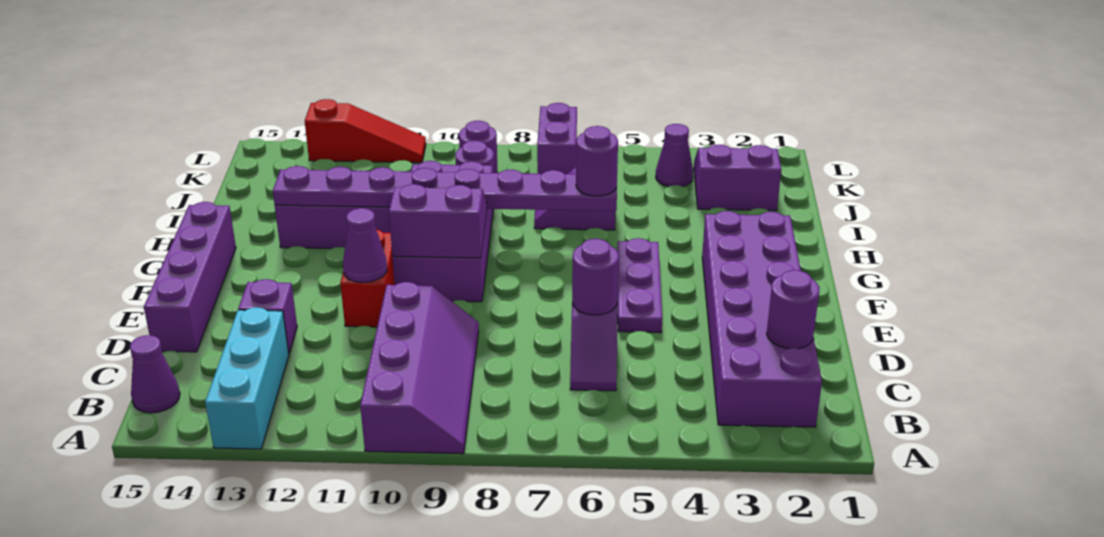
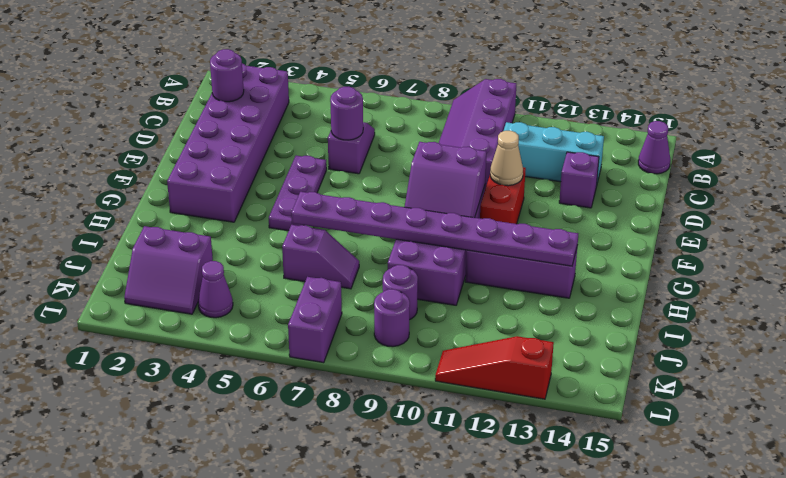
cyan 1x3 brick [205,307,289,449] -> cyan 1x3 brick turned to [504,122,604,187]
purple 1x4 brick [144,202,236,352] -> none
purple 1x1 cone [343,208,387,283] -> tan 1x1 cone [490,131,523,186]
purple 1x1 round brick [576,126,618,196] -> none

